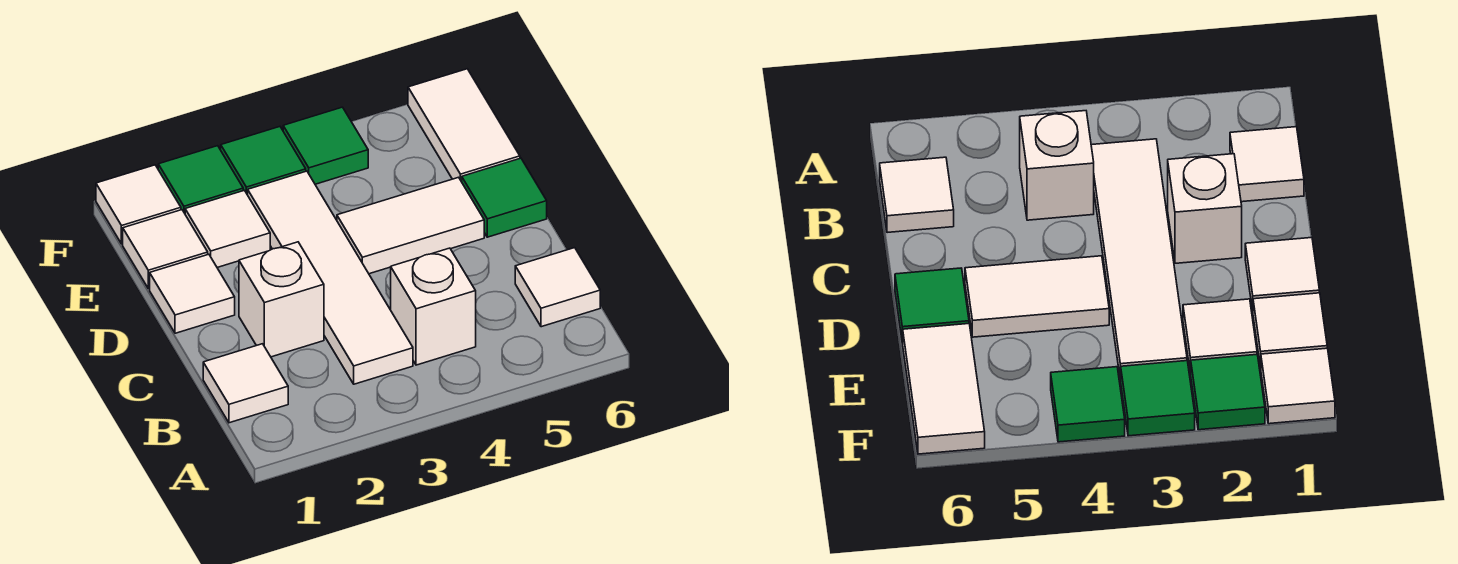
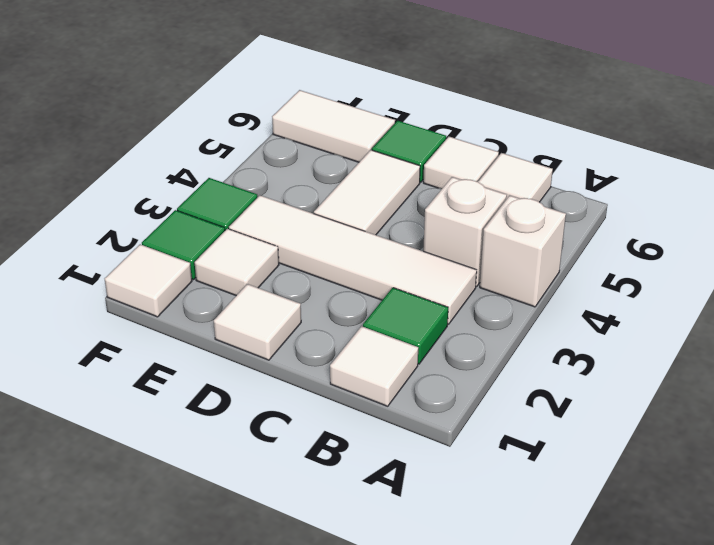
white 1x1 brick [239,242,324,357] -> white 1x1 brick moved to [480,195,566,307]
white 1x1 tile [123,210,208,289] -> white 1x1 tile moved to [423,137,499,189]
green 1x1 tile [283,107,368,184] -> green 1x1 tile moved to [363,288,448,364]

